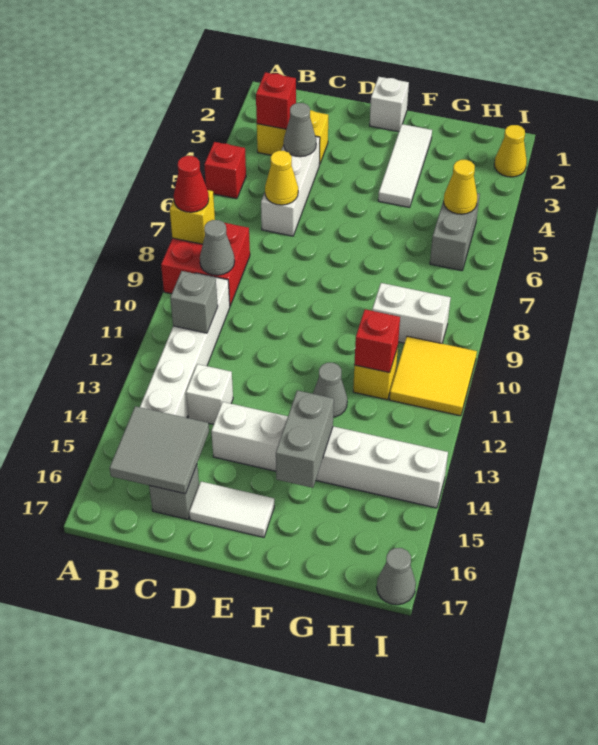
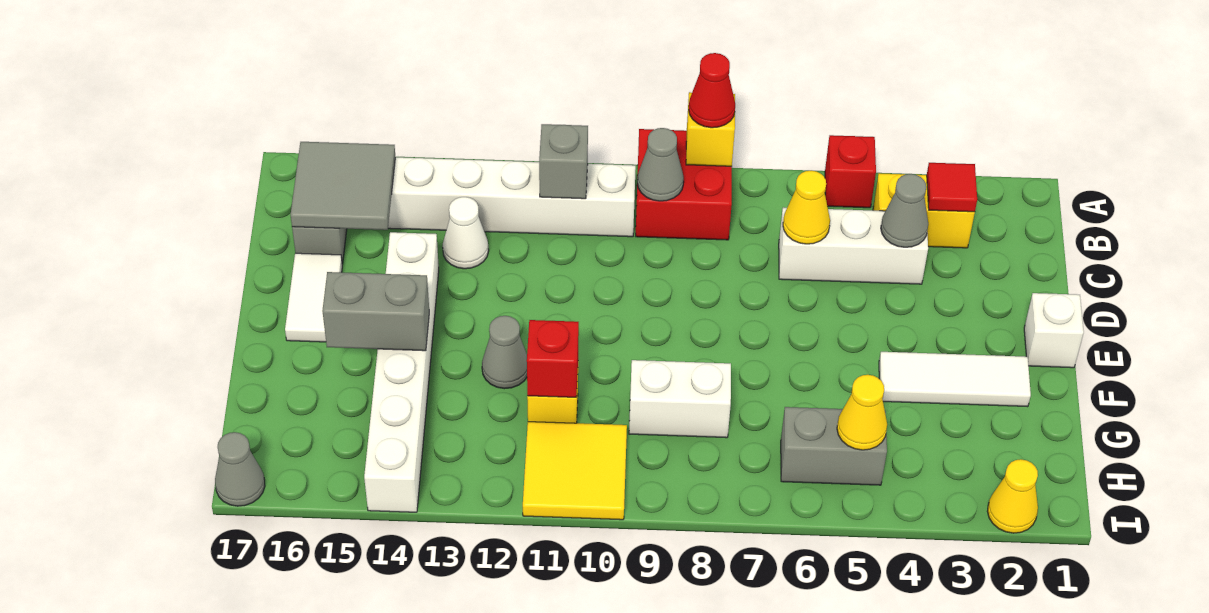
yellow 1x2 brick [257,110,328,165] -> yellow 1x2 brick turned to [873,173,975,248]
red 1x1 brick [256,72,296,129] -> red 1x1 tile [927,163,977,212]
white 1x1 brick [186,364,233,424] -> white 1x1 cone [443,197,489,269]
white 1x2 brick [372,283,451,344] -> white 1x2 brick turned to [629,360,731,438]

